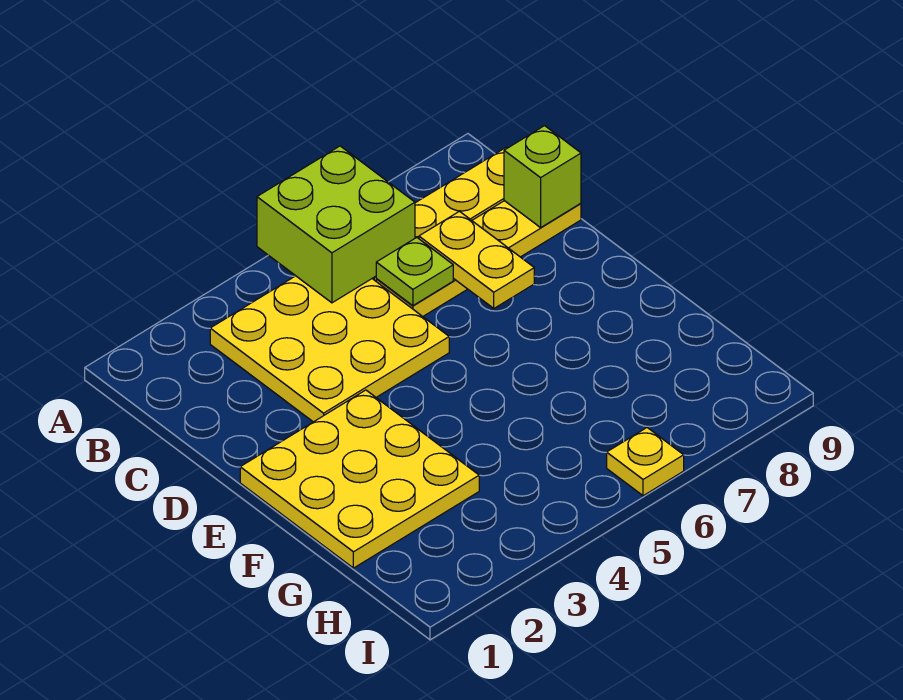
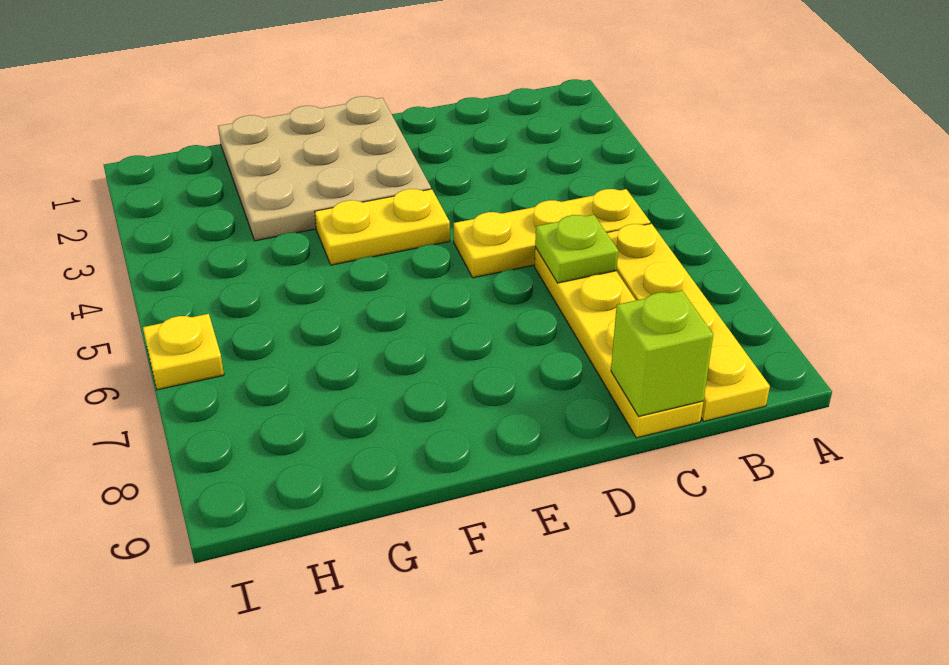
lime 2x2 brick [257,146,415,303] -> none
yellow 3x3 plate [210,276,449,422] -> yellow 1x3 plate [454,189,650,278]
yellow 1x2 plate [419,211,534,308] -> yellow 1x2 plate moved to [315,189,450,265]
yellow 3x3 plate [240,390,479,568] -> tan 3x3 plate [218,96,431,241]

